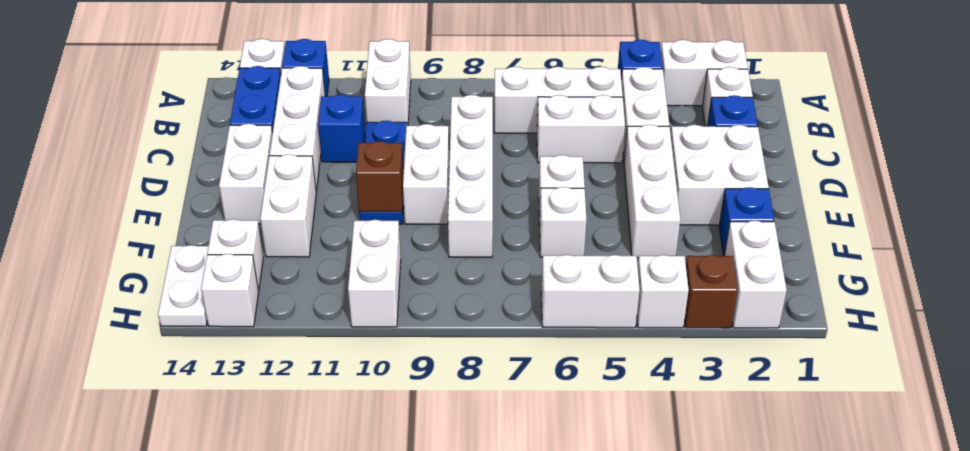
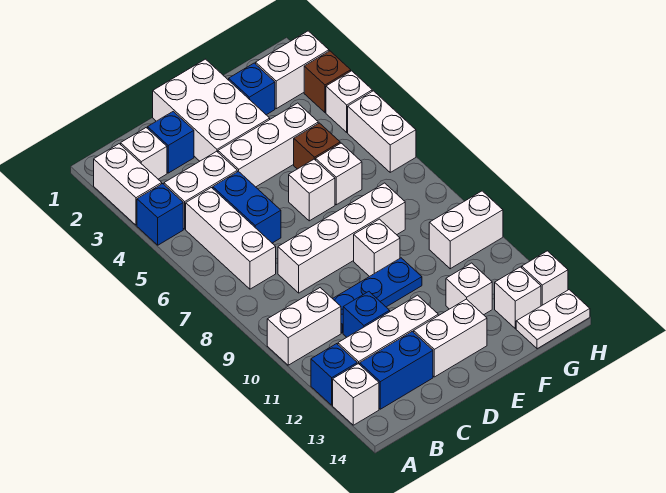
white 1x2 brick [537,95,625,163] -> blue 1x2 brick [213,171,281,243]
white 2x2 brick [671,125,769,225] -> white 2x3 brick [153,59,270,161]
white 1x2 brick [403,124,449,224] -> white 1x1 brick [354,219,400,277]
brown 1x1 brick [356,141,403,212] -> brown 1x1 brick moved to [294,123,340,169]
white 1x2 brick [260,154,316,257] -> white 1x1 brick [446,263,492,315]

